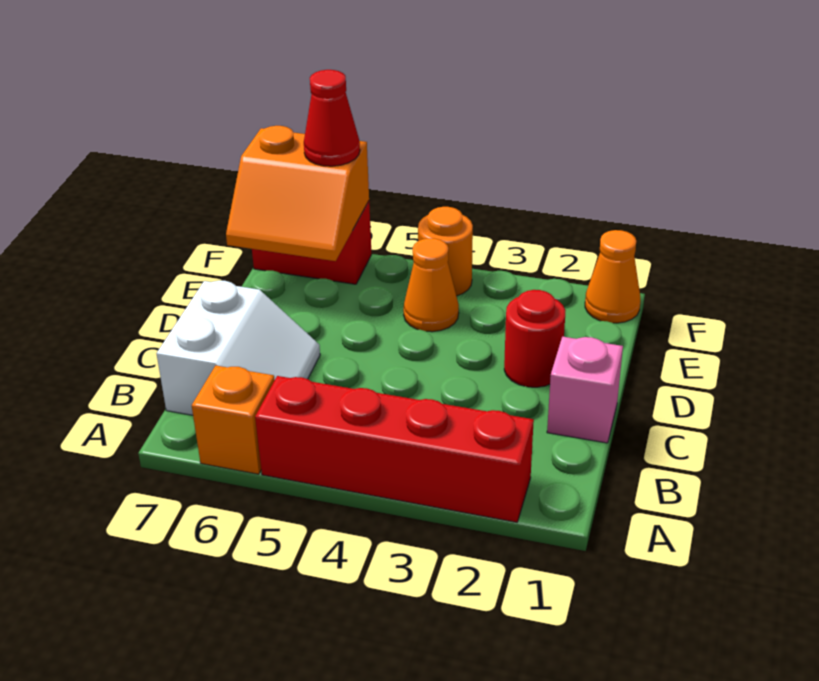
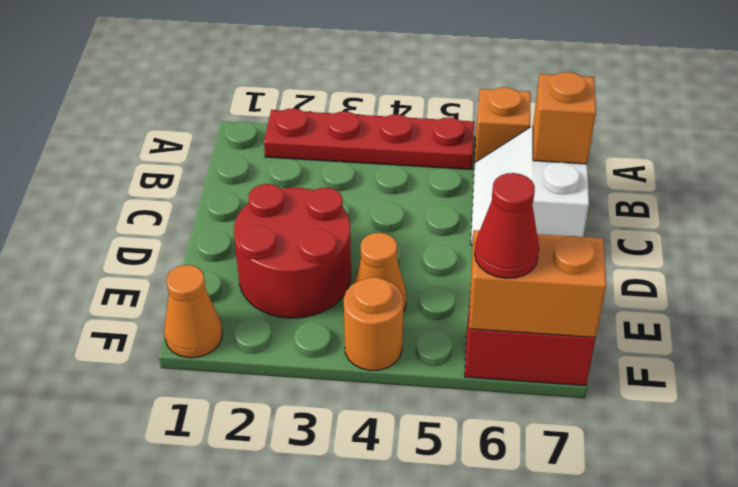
red 1x4 brick [255,376,534,522] -> red 1x4 plate [264,108,474,169]
none -> orange 1x1 brick [533,72,596,164]
pink 1x1 brick [547,337,623,443] -> none
red 1x1 round brick [504,290,566,387] -> red 2x2 round brick [234,184,351,318]

